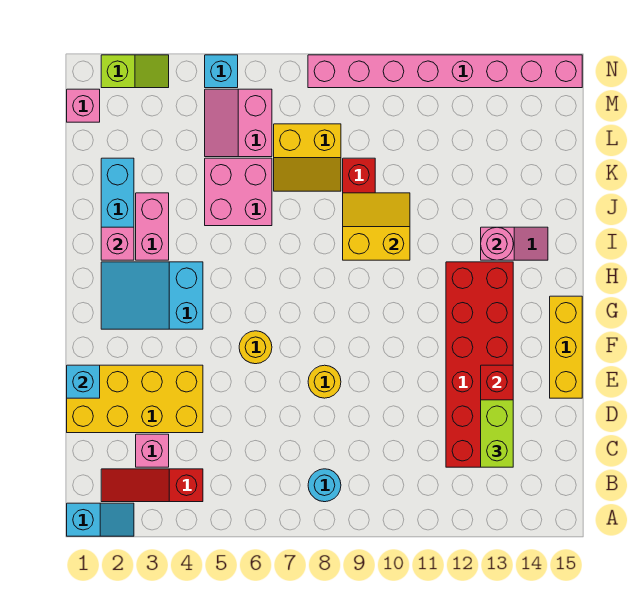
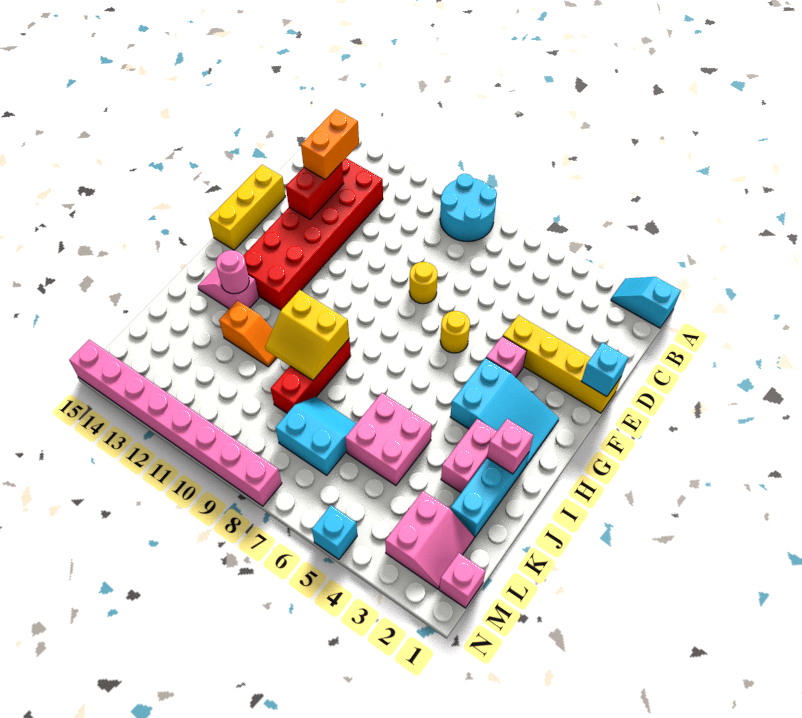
red 1x3 slope [101,469,203,502] -> none
cyan 1x1 round brick [308,469,341,502] -> cyan 2x2 round brick [440,174,497,242]
pink 1x1 brick [136,434,169,467] -> pink 1x1 brick moved to [486,336,526,377]
lime 1x2 brick [481,400,513,467] -> orange 1x2 brick [301,109,359,180]
yellow 2x4 brick [67,365,203,433] -> yellow 1x4 brick [503,315,621,413]
none -> orange 1x2 slope [219,300,277,367]
yellow 2x2 slope [274,124,341,191] -> cyan 2x2 slope [275,397,357,475]
pink 2x2 slope [205,89,272,157] -> pink 2x2 slope moved to [385,491,474,589]
lime 1x2 slope [101,55,169,88] -> none

